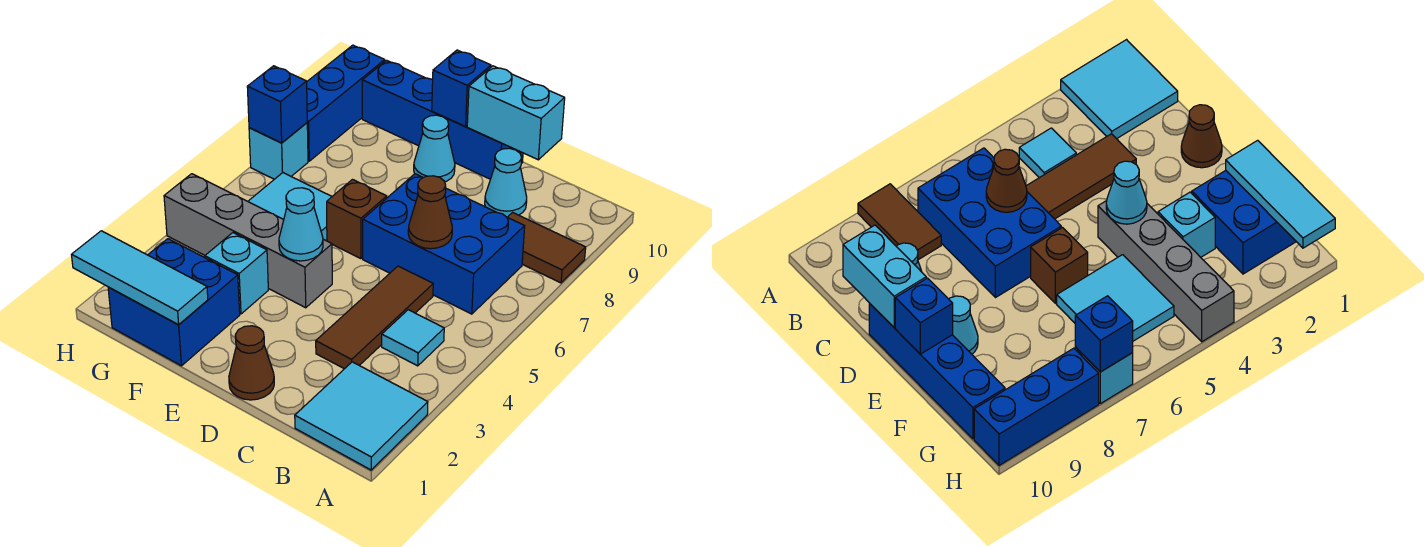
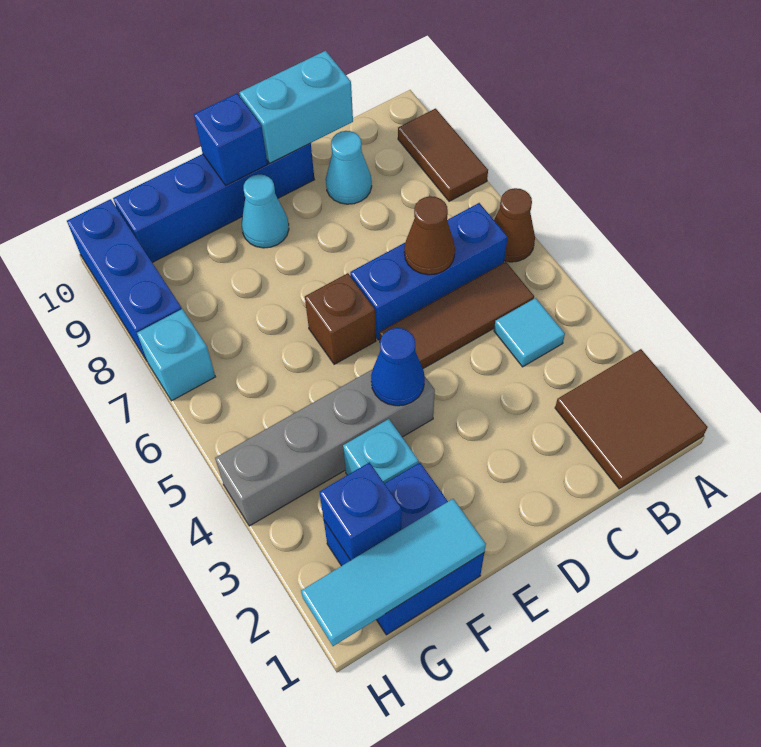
cyan 2x2 tile [295,362,428,470] -> brown 2x2 tile [555,349,707,489]
brown 1x2 tile [508,213,586,283] -> brown 1x2 tile turned to [398,109,488,201]
blue 2x3 brick [363,174,525,314] -> blue 1x3 brick [350,203,507,340]
brown 1x3 tile [316,266,433,369] -> brown 1x3 tile turned to [379,262,534,369]
brown 1x1 cone [229,326,274,400] -> brown 1x1 cone moved to [494,188,535,262]
cyan 1x1 cone [279,188,323,261] -> blue 1x1 cone [371,328,425,406]
cyan 2x2 tile [248,173,332,240] -> none
blue 1x1 brick [247,66,307,143] -> blue 1x1 brick moved to [319,462,401,560]

